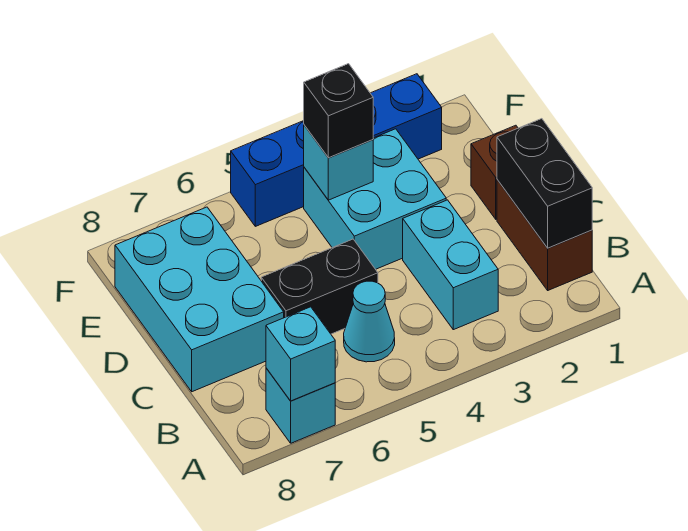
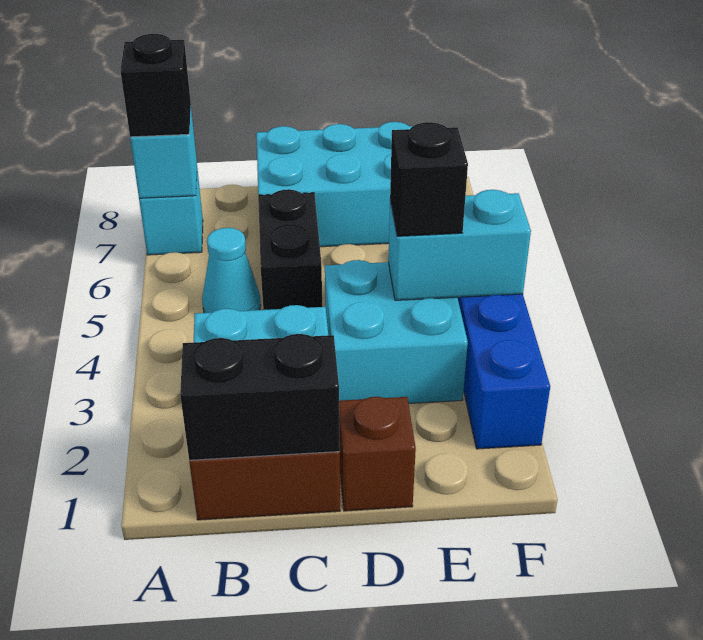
none -> black 1x1 brick [120,34,191,137]
cyan 1x1 brick [304,125,373,200] -> cyan 1x2 brick [388,190,531,300]

